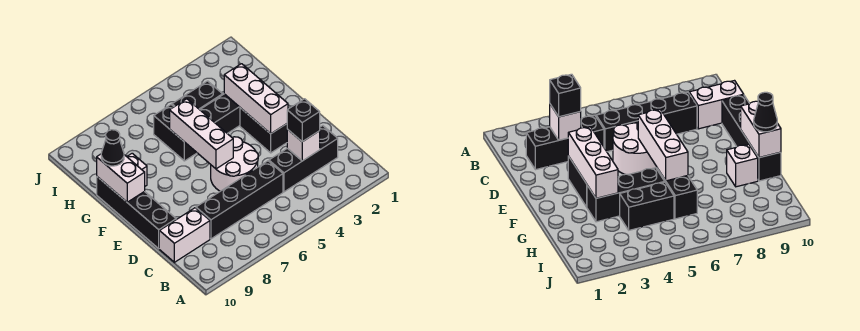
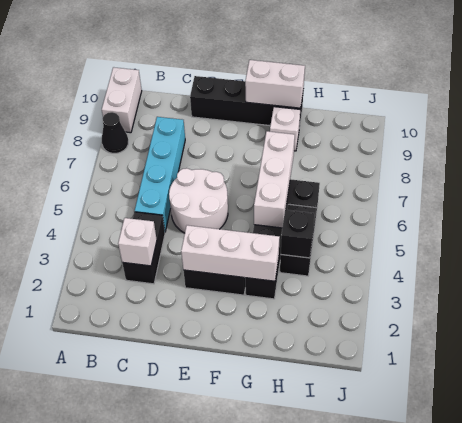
black 1x3 brick [269,126,338,192] -> black 1x2 brick [122,212,165,284]
black 1x1 brick [287,99,320,142] -> black 1x1 brick moved to [281,210,315,258]
black 1x4 brick [196,161,283,239] -> cyan 1x4 brick [135,117,185,232]
white 1x2 brick [159,208,210,262] -> white 1x2 brick moved to [102,67,142,133]
white 1x3 brick [170,99,233,169] -> white 1x3 brick turned to [254,131,295,228]
black 1x1 cone [101,130,124,166] -> black 1x1 cone moved to [102,112,128,153]

